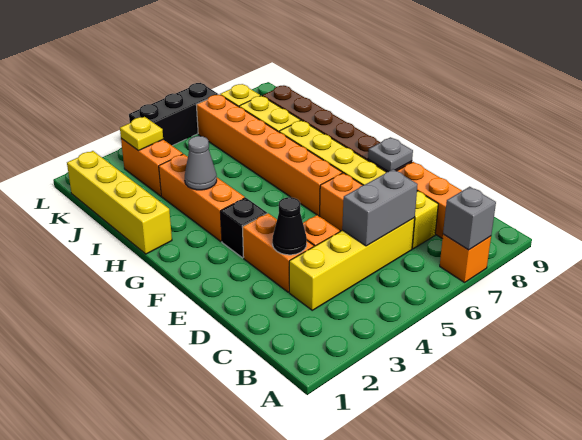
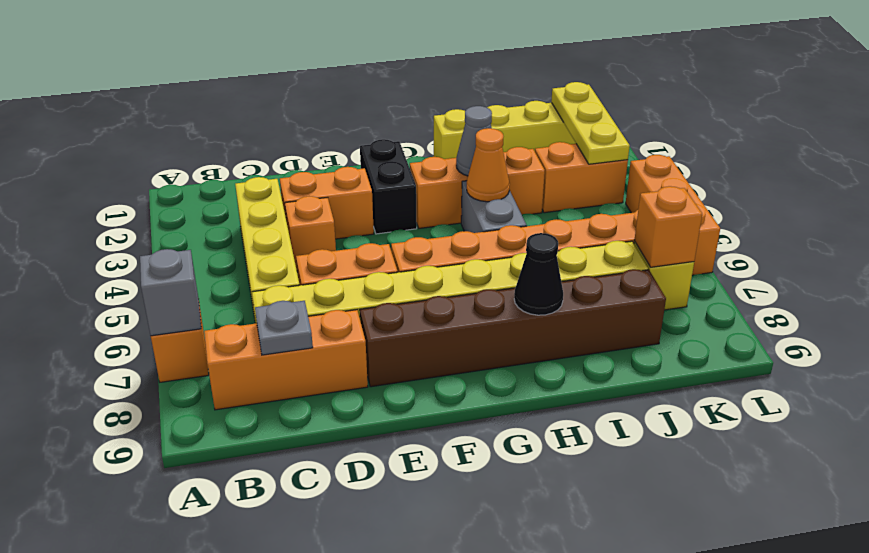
grey 1x2 brick [342,169,418,246] -> grey 1x2 brick moved to [461,181,527,233]
black 1x1 cone [272,197,307,255] -> black 1x1 cone moved to [514,233,563,315]
grey 1x1 plate [368,137,413,172] -> grey 1x1 plate moved to [255,301,313,355]
black 1x1 brick [220,198,267,258] -> black 1x2 brick [360,139,417,234]
none -> orange 1x1 cone [467,128,510,202]
yellow 1x1 plate [120,117,163,151] -> yellow 1x3 plate [551,82,630,164]
none -> orange 1x1 brick [634,186,702,267]
black 1x3 brick [129,83,218,146] -> orange 1x3 brick [626,155,720,275]

